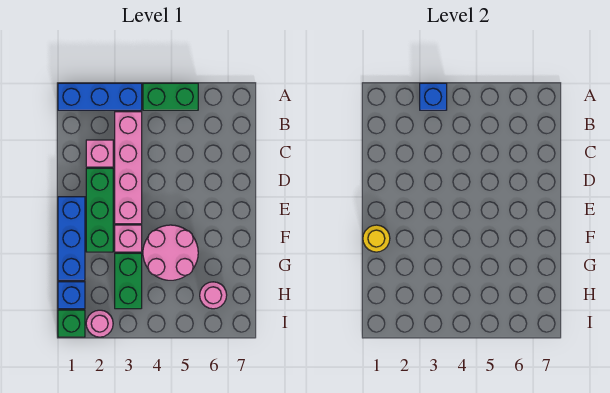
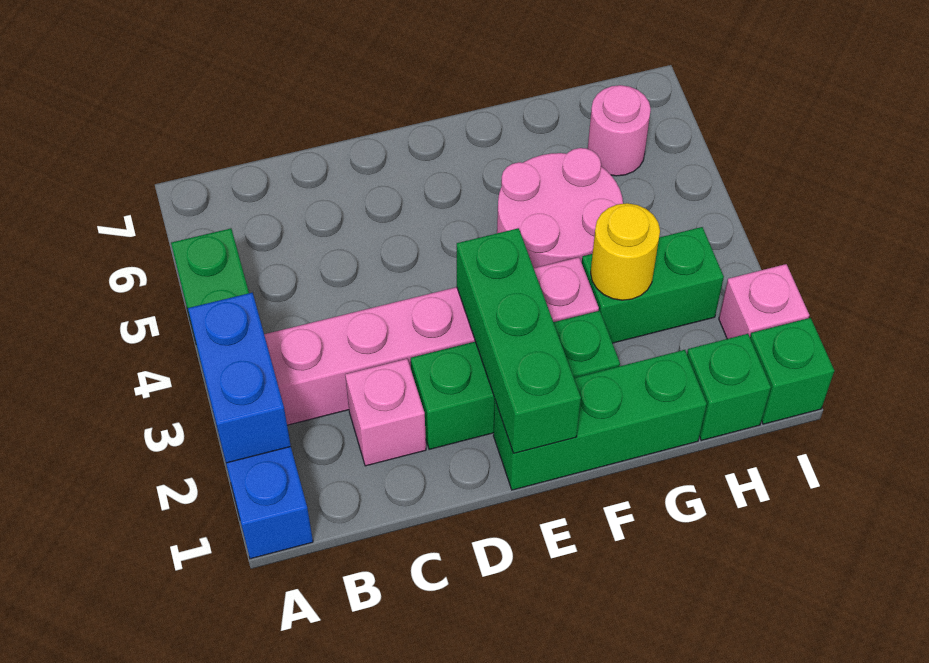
blue 1x1 brick [420,83,447,110] -> blue 1x2 brick [188,293,291,463]
blue 1x3 brick [58,197,85,280] -> green 1x3 brick [493,350,707,490]
none -> green 1x3 brick [457,228,581,453]
yellow 1x1 round brick [363,225,390,252] -> yellow 1x1 round brick moved to [591,203,660,300]
blue 1x1 brick [58,282,85,309] -> green 1x1 brick [687,334,771,440]
pink 1x1 round brick [86,310,113,337] -> pink 1x1 brick [719,264,809,339]

